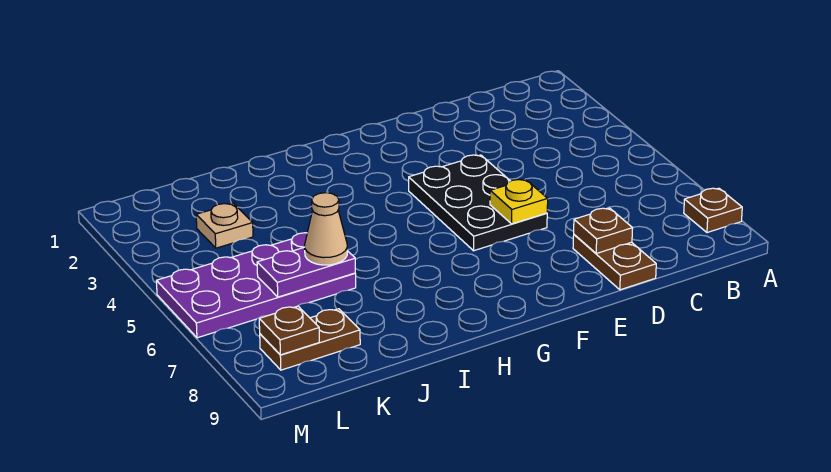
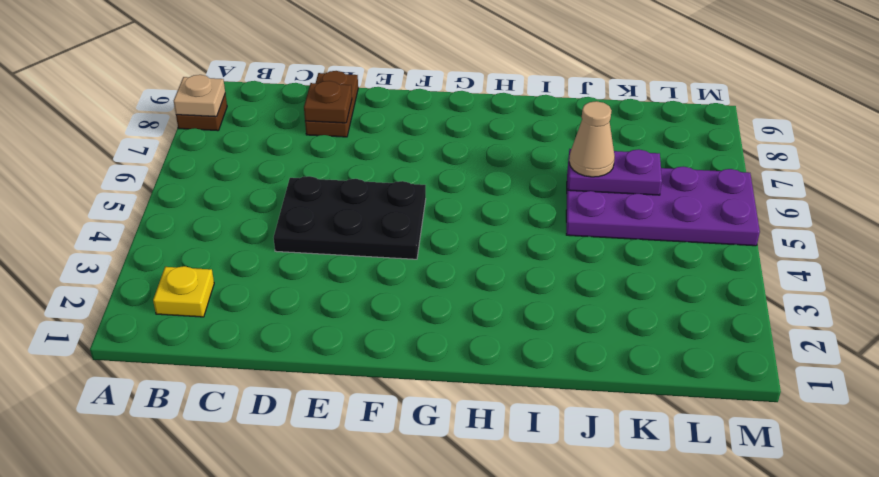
black 2x3 plate [409,155,547,251] -> black 2x3 plate turned to [274,176,426,259]
yellow 1x1 plate [490,179,548,224] -> yellow 1x1 plate moved to [153,266,214,317]
tan 1x1 plate [196,203,253,248] -> tan 1x1 plate moved to [174,75,225,117]
brown 1x2 plate [260,309,360,370] -> none
brown 1x1 plate [259,306,319,355] -> none

